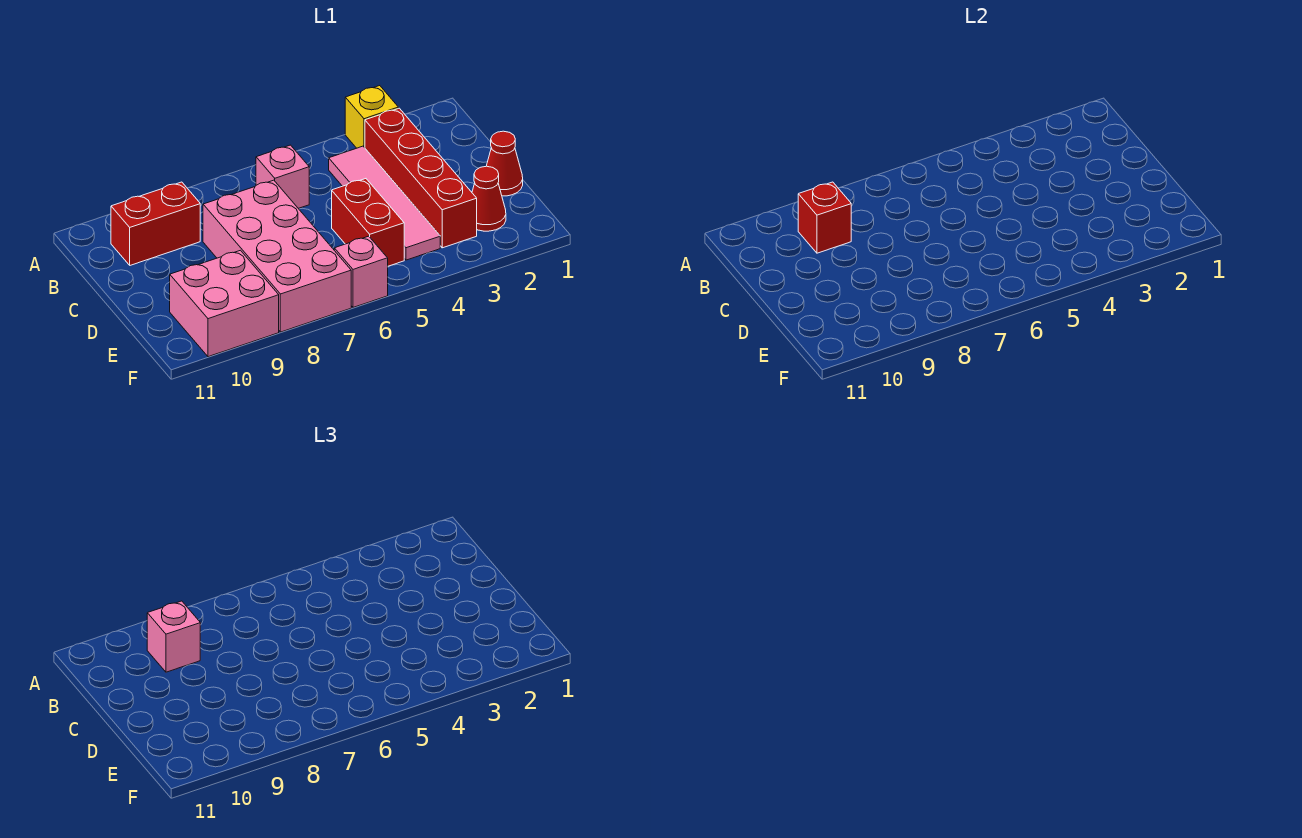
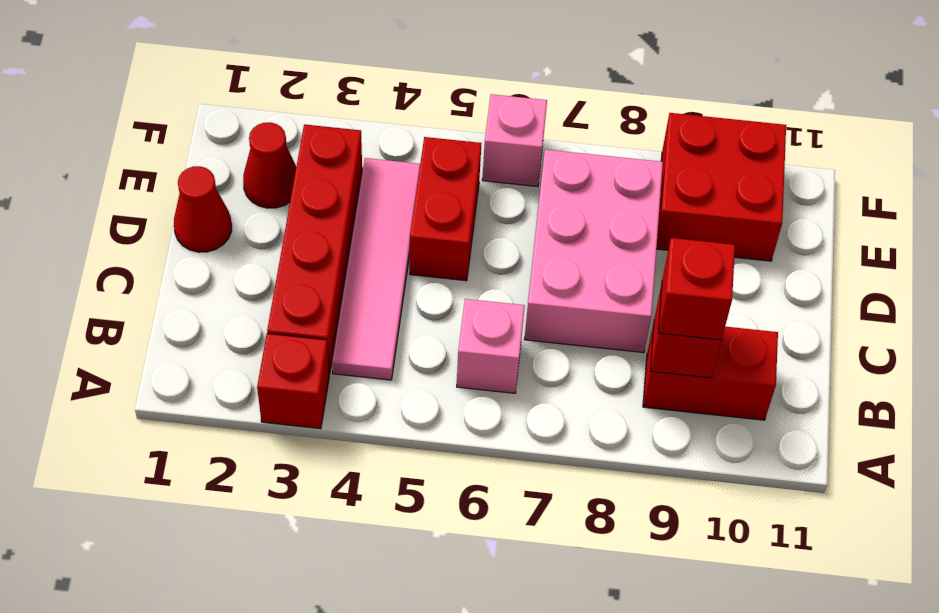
yellow 1x1 brick [345,86,398,148] -> red 1x1 brick [257,333,329,429]
pink 1x1 brick [147,601,200,672] -> red 1x1 brick [658,238,735,340]
pink 2x4 brick [203,180,351,332] -> pink 2x3 brick [524,150,663,353]
pink 2x2 brick [170,250,279,357] -> red 2x2 brick [656,113,786,261]

